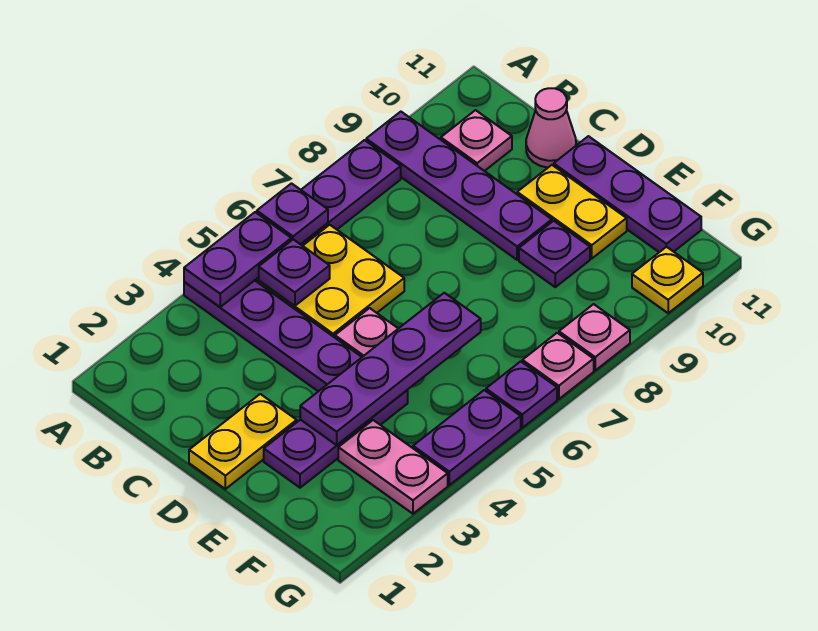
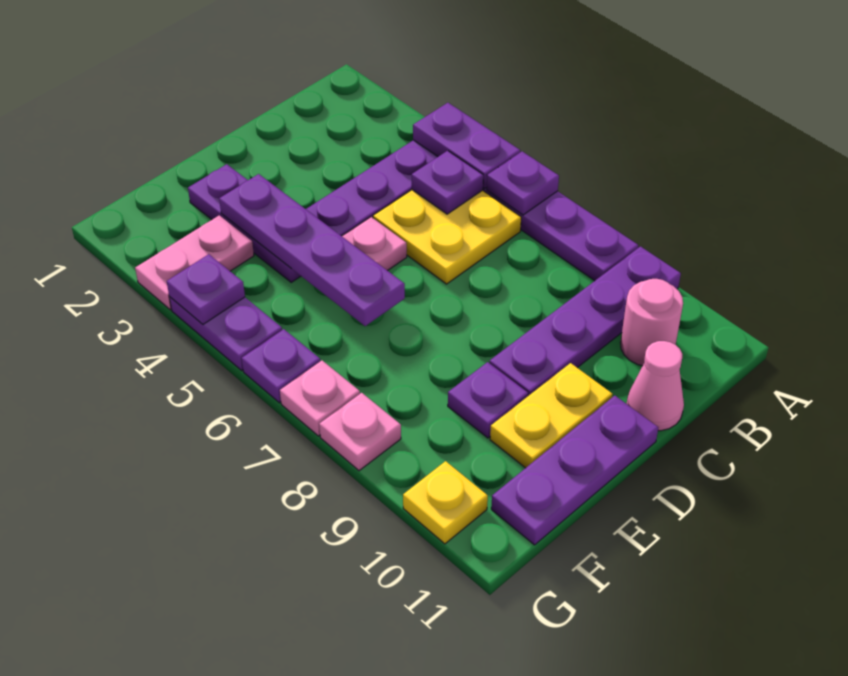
pink 1x1 plate [441,110,512,171] -> pink 1x1 round brick [620,279,683,366]
yellow 1x2 plate [189,394,297,489] -> none
none -> purple 1x1 plate [167,254,245,324]

